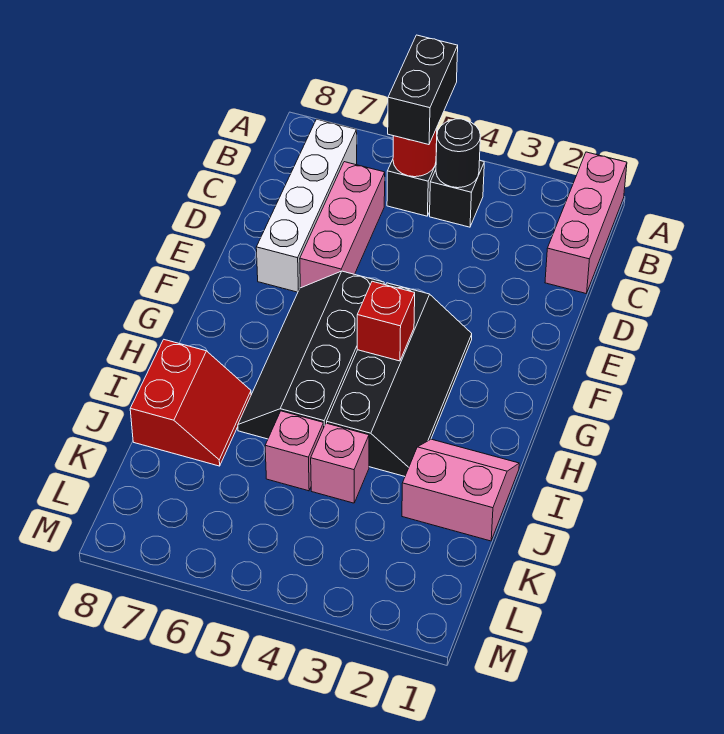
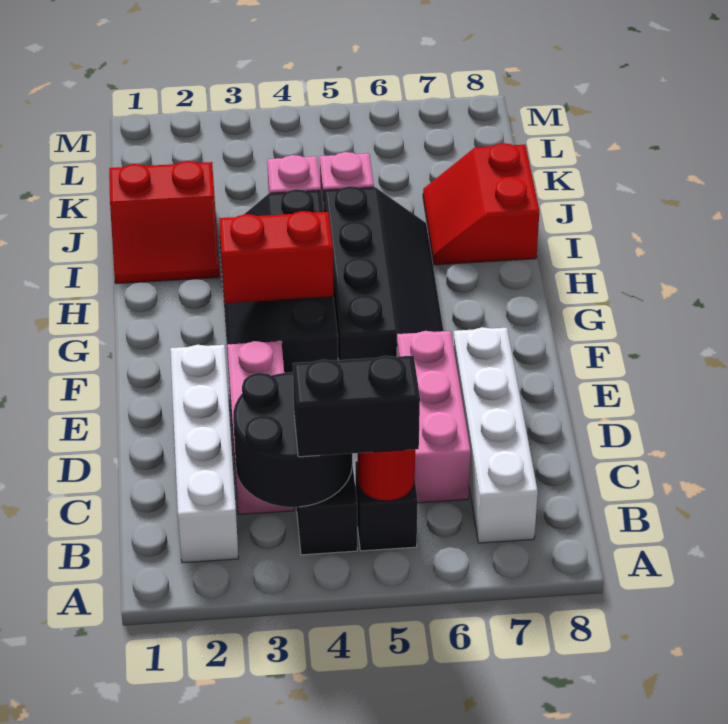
pink 1x3 brick [545,152,627,294] -> pink 1x3 brick moved to [227,341,294,514]
black 1x2 brick [388,35,458,145] -> black 1x2 brick turned to [293,356,420,457]
none -> white 1x4 brick [170,345,238,563]
black 1x1 round brick [436,119,480,188] -> black 2x2 round brick [233,372,352,507]
red 1x1 brick [357,281,415,361] -> red 1x2 brick [219,211,333,303]
pink 2x2 slope [402,439,519,541] -> red 2x2 slope [109,161,219,284]

